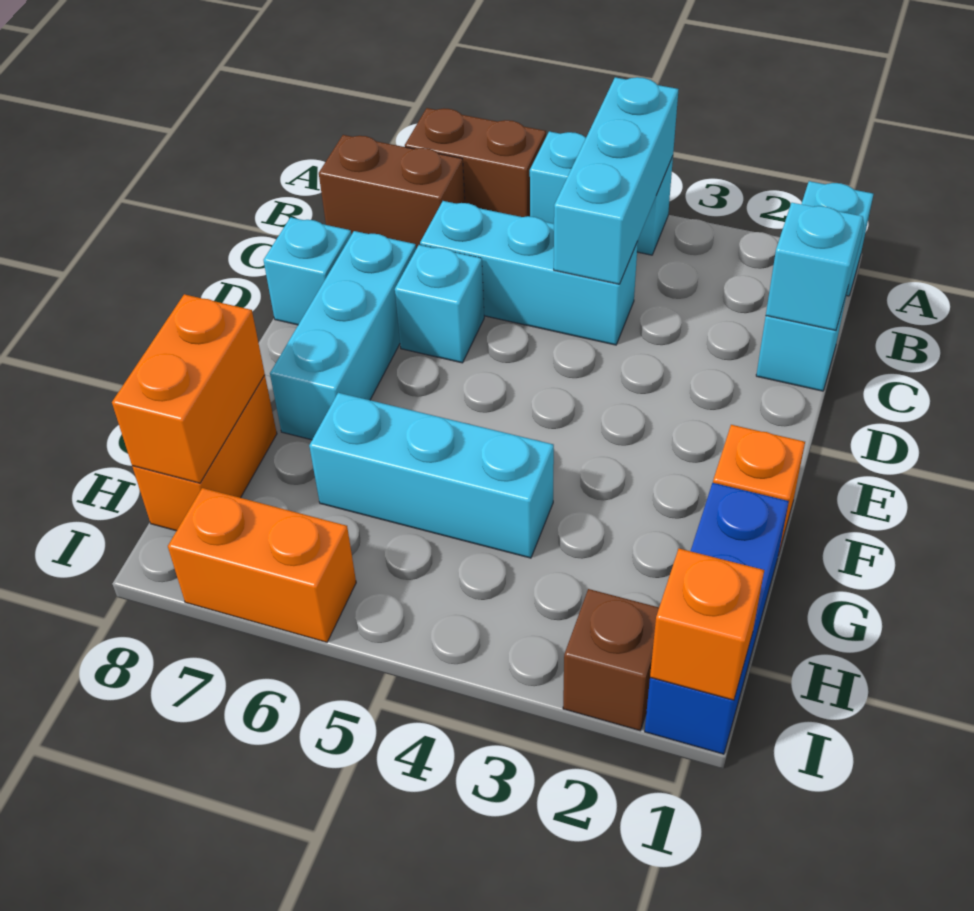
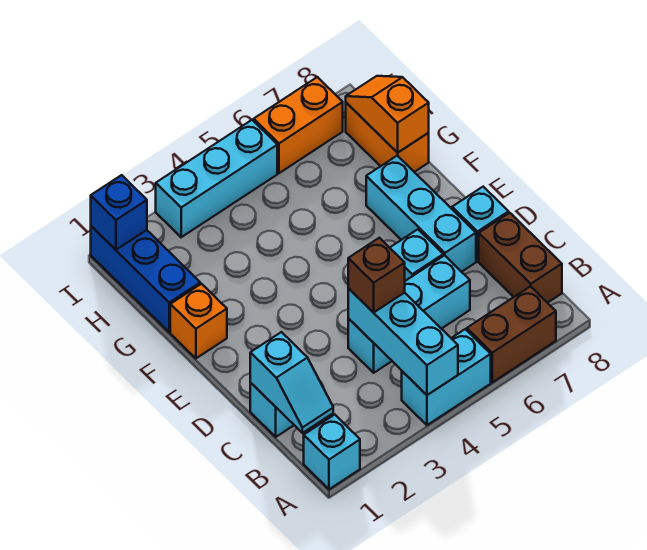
brown 1x2 brick [319,135,465,249] -> brown 1x2 brick turned to [479,213,562,303]
cyan 1x3 brick [309,393,554,558] -> cyan 1x3 brick moved to [156,120,277,237]
orange 1x2 brick [112,294,265,483] -> orange 1x2 slope [346,76,429,153]
orange 1x1 brick [650,549,764,700] -> blue 1x1 brick [91,175,147,250]
brown 1x1 brick [563,589,659,731] -> brown 1x1 brick moved to [348,238,405,313]

